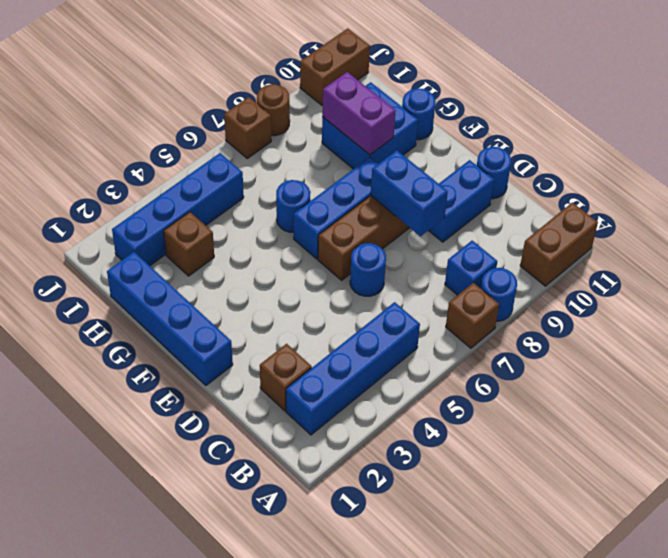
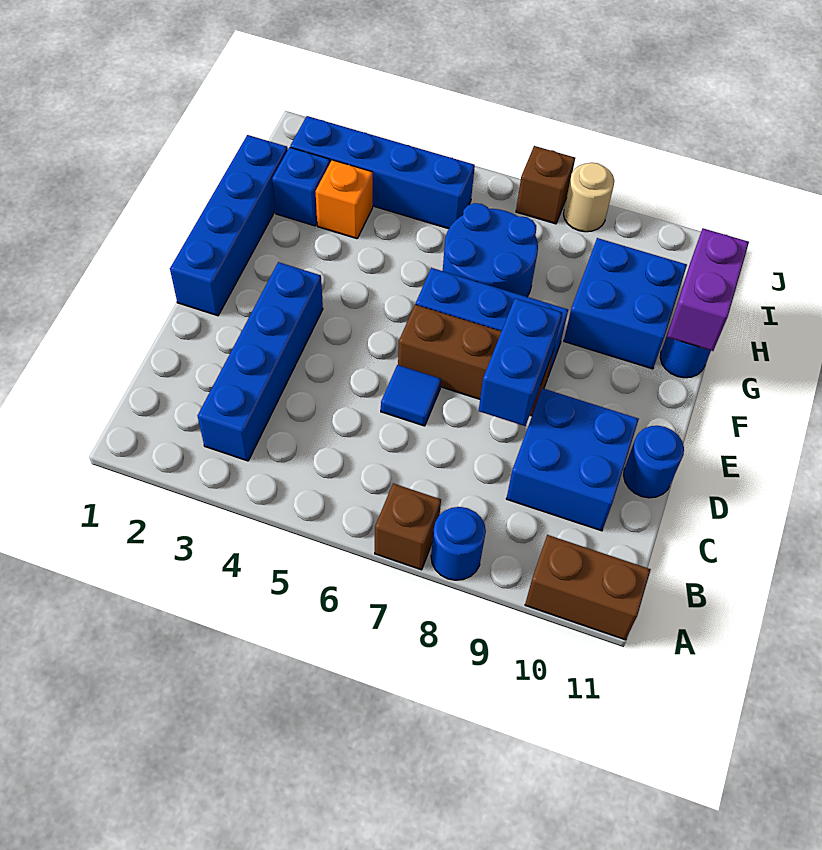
blue 1x4 brick [286,302,420,435] -> blue 1x4 brick turned to [197,262,323,461]
blue 1x1 brick [445,241,497,295] -> blue 1x1 brick moved to [272,147,330,226]
brown 1x1 brick [260,344,312,411] -> none
blue 1x1 round brick [350,243,386,296] -> blue 1x1 tile [381,365,441,426]
blue 1x2 brick [428,160,494,242] -> blue 2x2 brick [506,388,639,531]
blue 1x1 round brick [276,180,310,232] -> blue 2x2 round brick [443,203,538,297]
purple 1x2 brick [322,72,396,155] -> purple 1x2 brick moved to [667,228,749,351]
brown 1x1 brick [164,212,214,276] -> orange 1x1 brick [316,160,373,239]
brown 1x1 round brick [257,84,290,136] -> tan 1x1 round brick [564,163,614,232]
brown 1x2 brick [300,28,370,105] -> none

